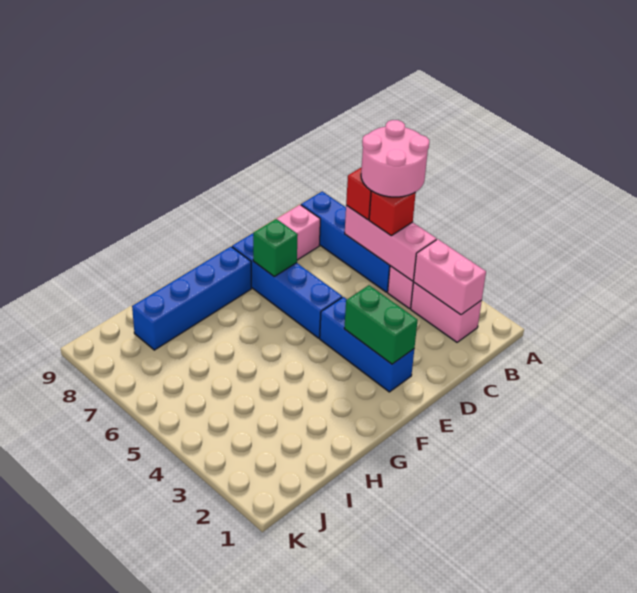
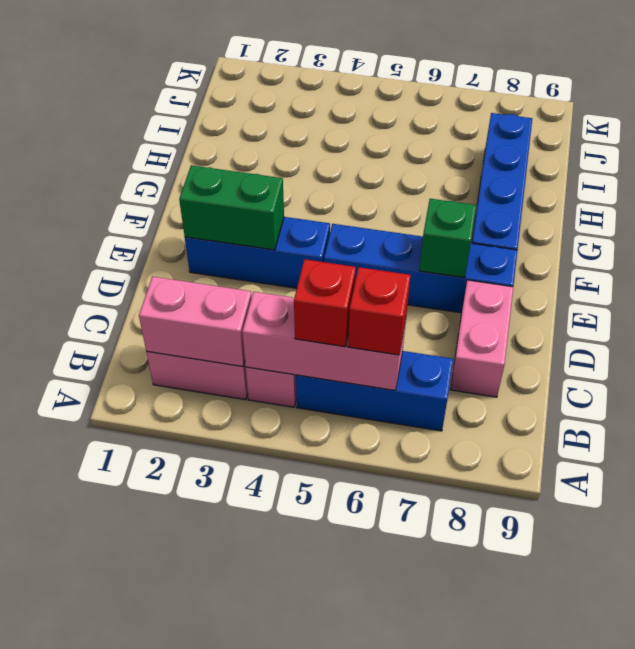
pink 2x2 round brick [361,120,429,197] -> none
blue 1x4 brick [301,191,390,292] -> blue 1x3 brick [296,351,453,431]

